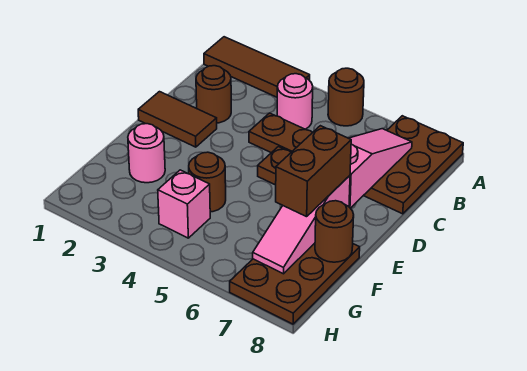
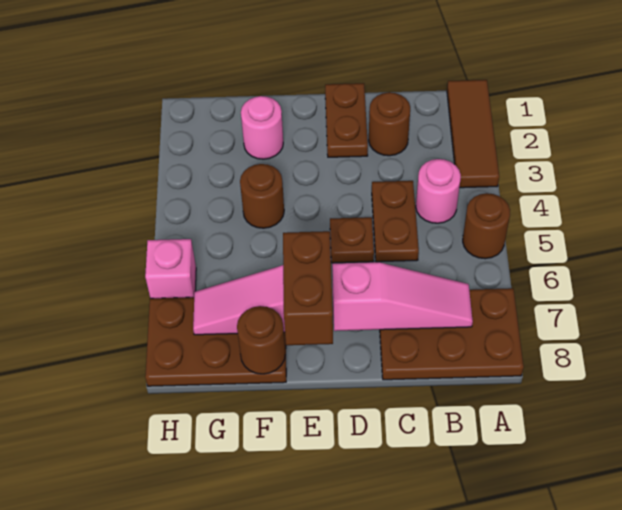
brown 1x2 tile [138,92,217,147] -> brown 1x2 plate [325,83,368,157]
brown 1x2 brick [276,126,351,217] -> brown 1x2 brick turned to [283,231,333,345]
pink 1x1 brick [158,170,210,238] -> pink 1x1 brick moved to [145,239,196,298]

